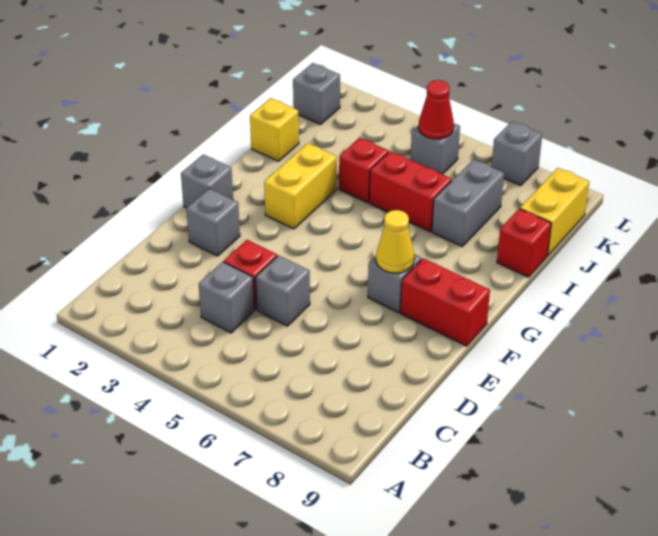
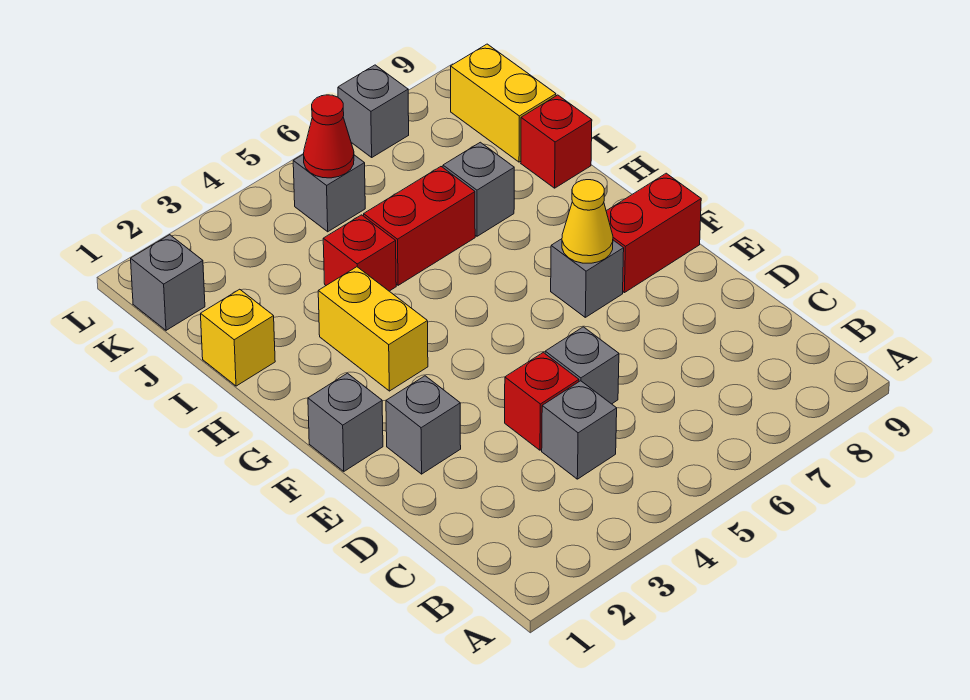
grey 1x2 brick [432,159,504,246] -> grey 1x1 brick [443,142,514,236]

